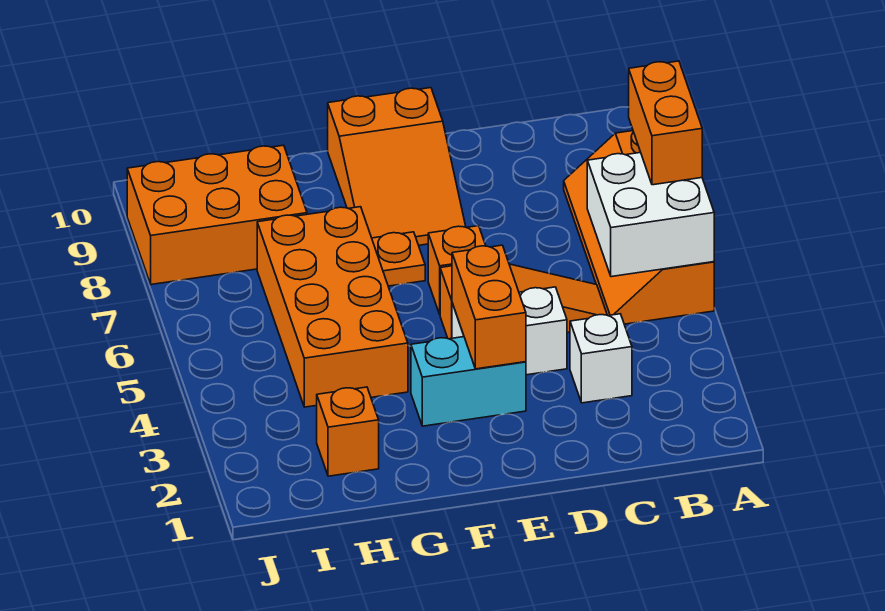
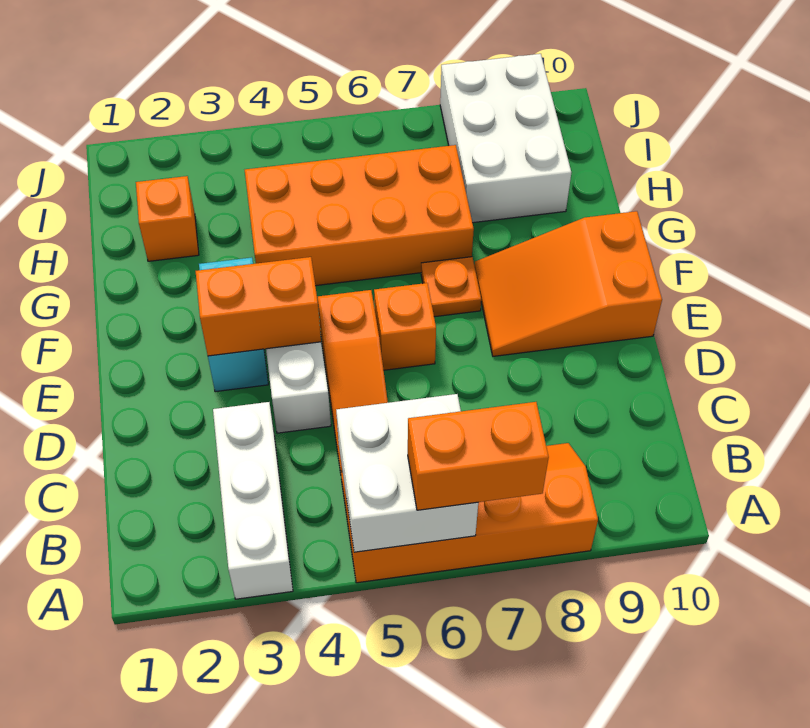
white 1x1 brick [570,314,632,403] -> white 1x3 brick [213,402,293,599]
orange 2x3 brick [127,145,307,285] -> white 2x3 brick [440,54,571,223]

